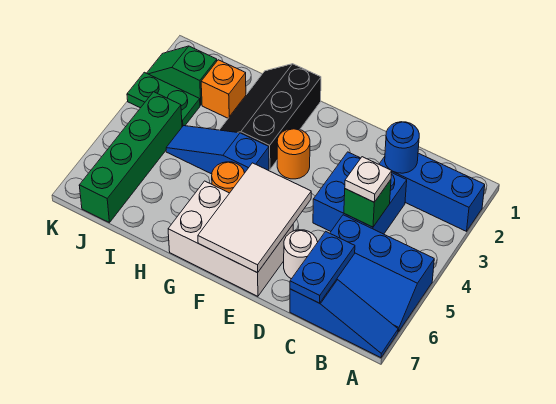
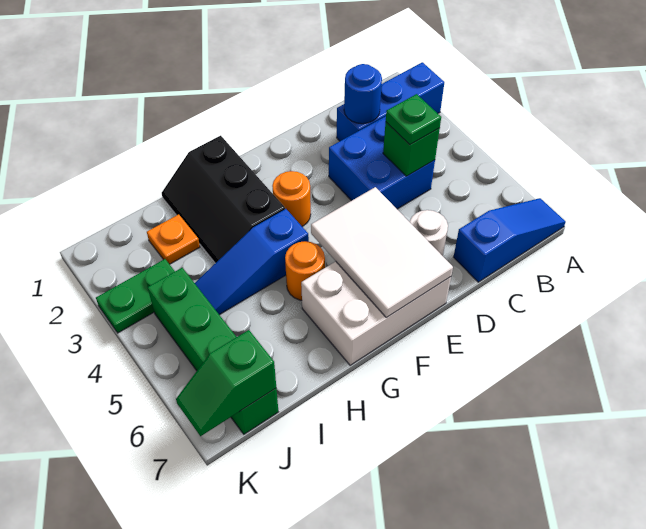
blue 2x3 slope [330,215,434,332] -> none
white 1x1 plate [345,157,392,202] -> green 1x1 plate [386,94,441,145]
blue 1x2 plate [290,231,355,303] -> none
orange 1x1 brick [201,60,246,118] -> orange 1x1 plate [147,214,200,264]
green 1x2 slope [147,46,217,105] -> green 1x2 slope moved to [176,330,276,436]

